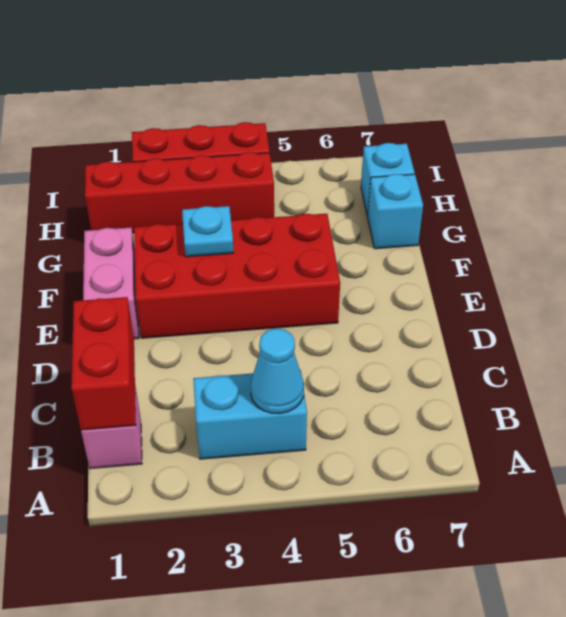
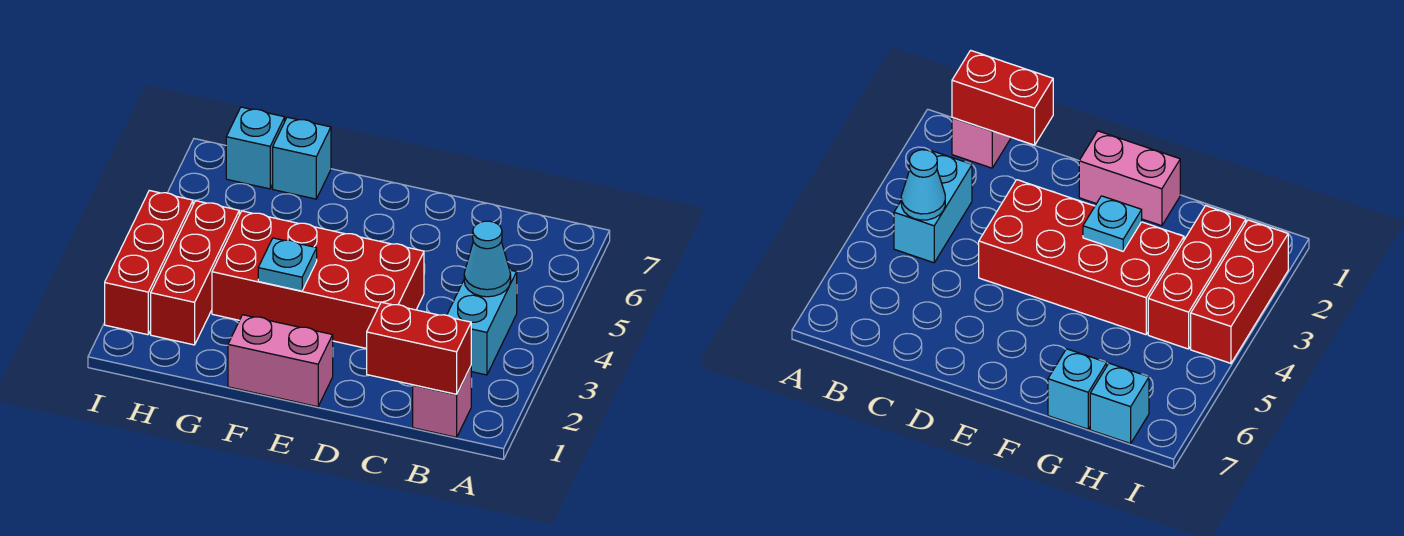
red 2x4 brick [134,214,340,338] -> red 2x4 brick turned to [212,211,424,348]
red 1x4 brick [85,152,274,233] -> red 1x3 brick [151,201,239,345]

